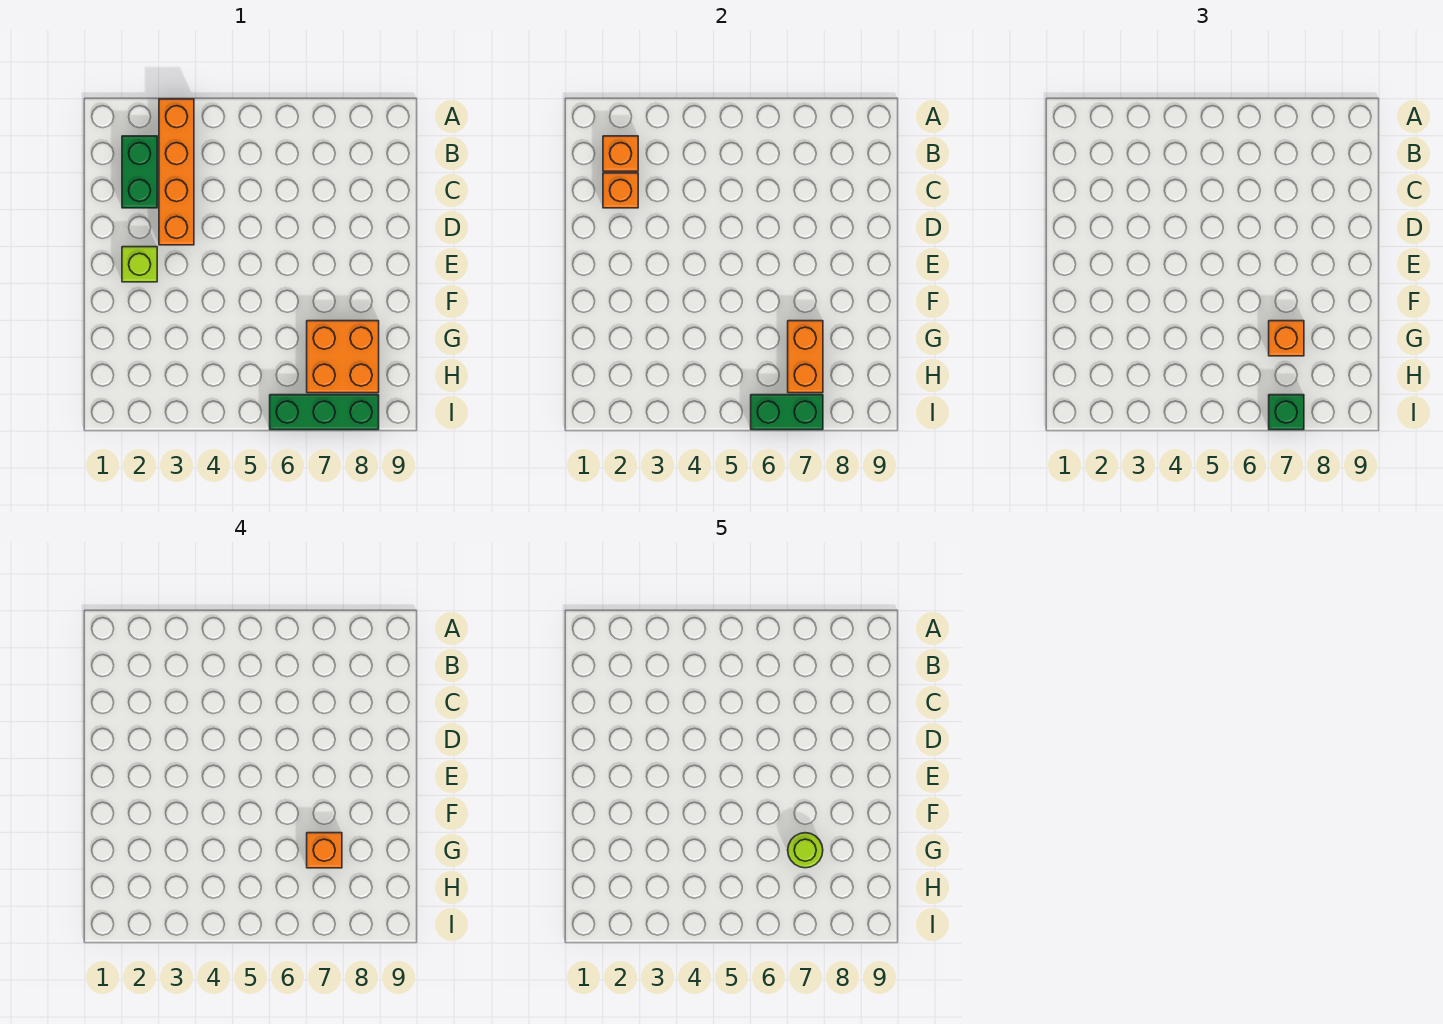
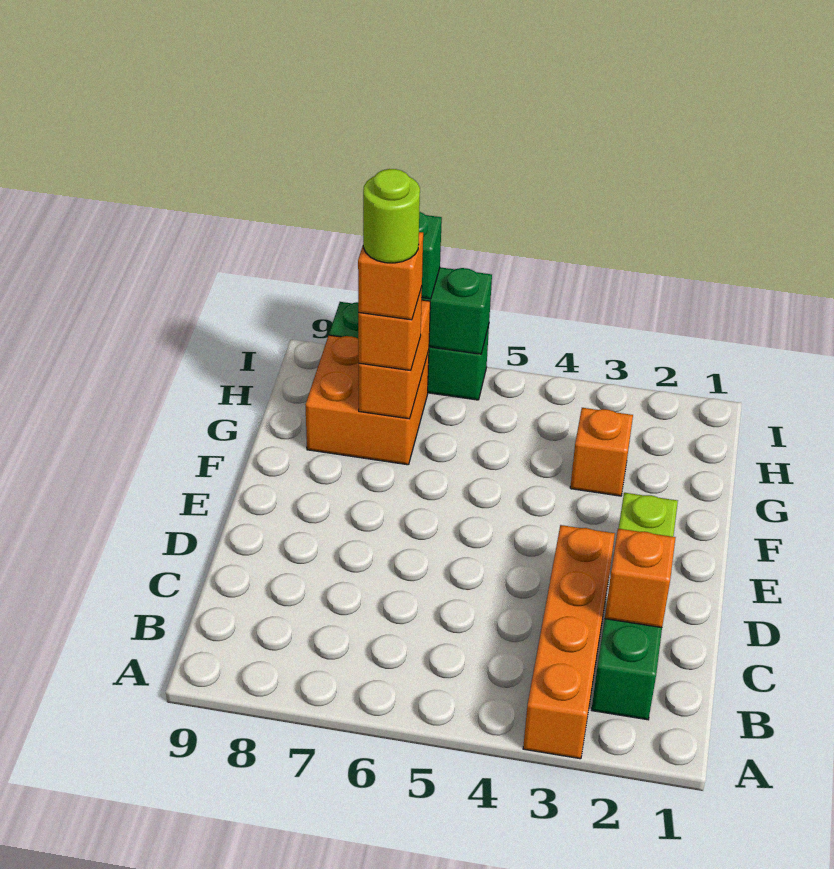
orange 1x1 brick [603,136,638,171] -> orange 1x1 brick moved to [570,408,633,496]

